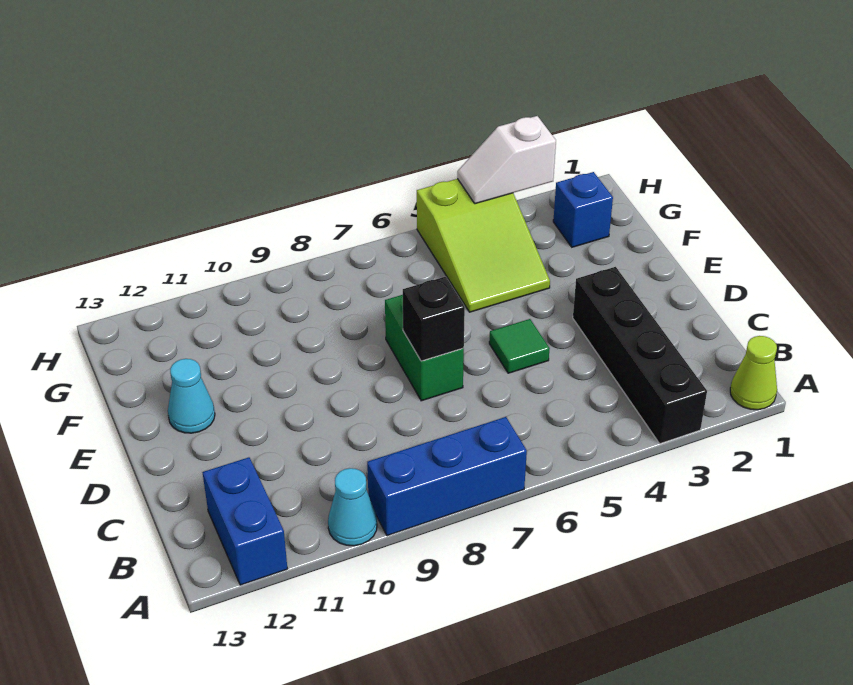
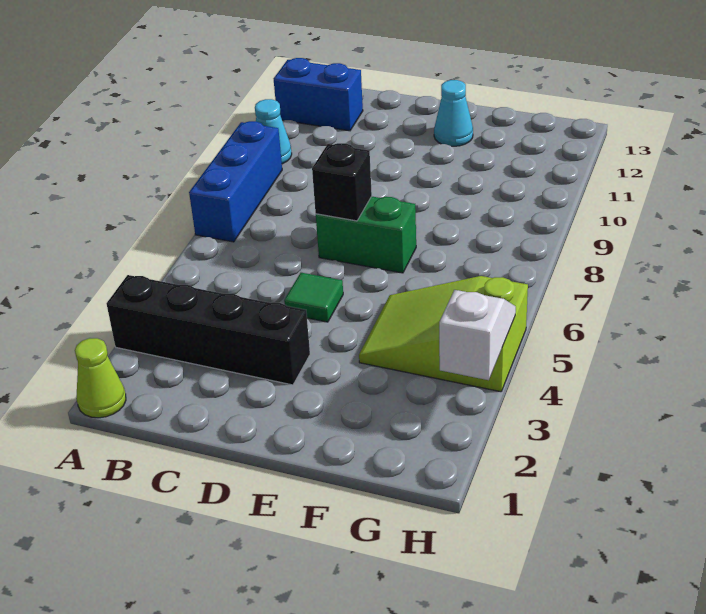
blue 1x1 brick [553,172,613,247] -> none

